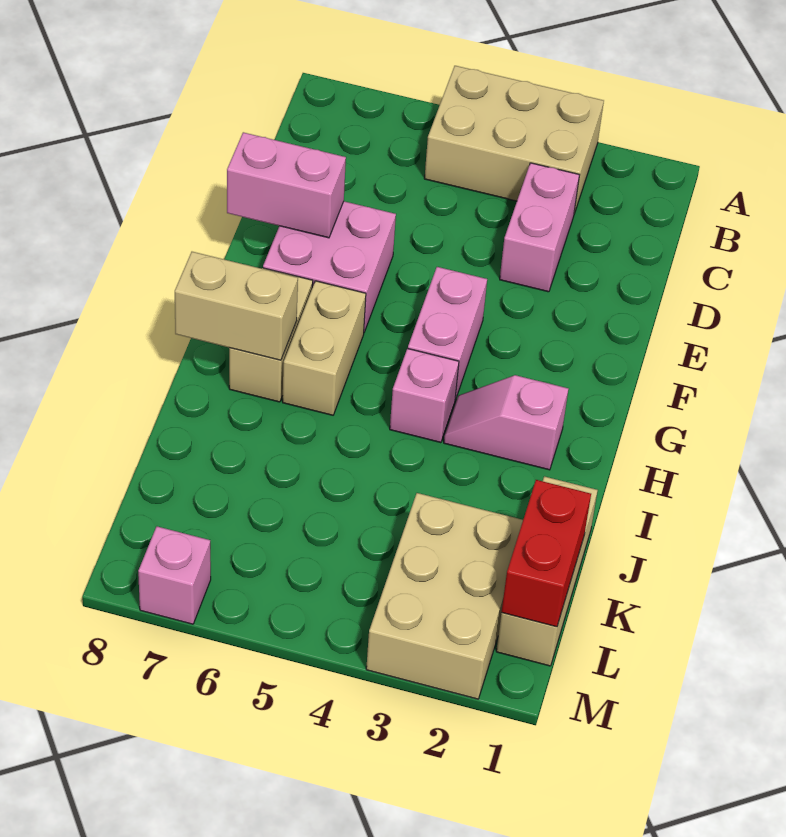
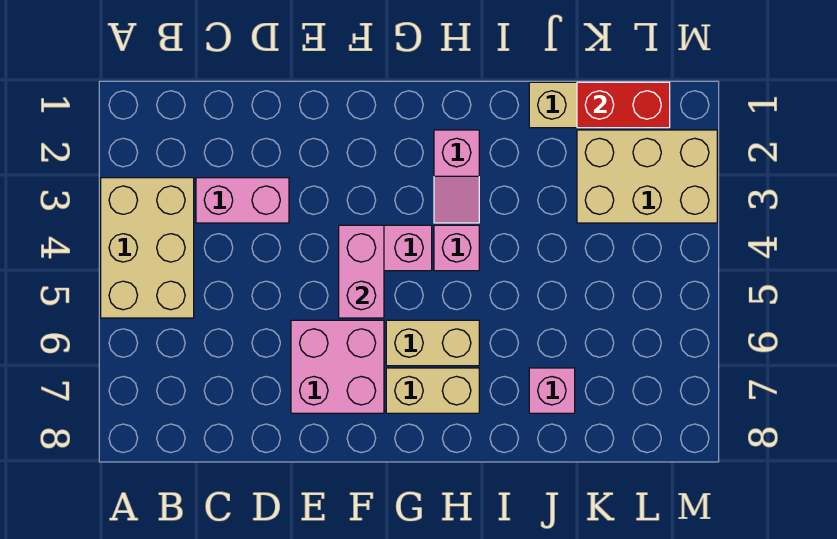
pink 1x2 brick [227,132,346,238] -> pink 1x2 brick moved to [339,225,384,318]
tan 1x2 brick [175,252,298,360] -> none
pink 1x1 brick [138,526,211,624] -> pink 1x1 brick moved to [529,368,575,413]

